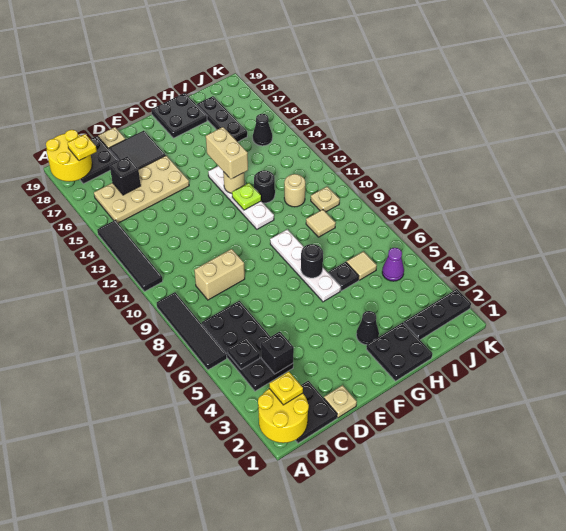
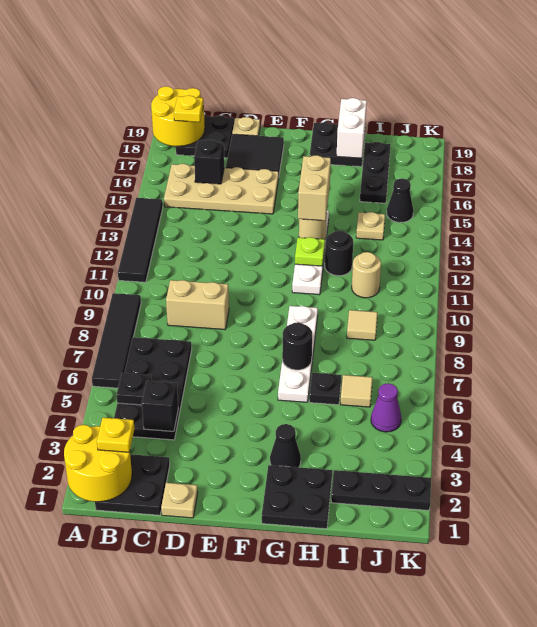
none -> white 1x2 brick [337,98,367,158]
tan 1x1 plate [311,187,340,212] -> tan 1x1 plate moved to [356,212,385,240]

